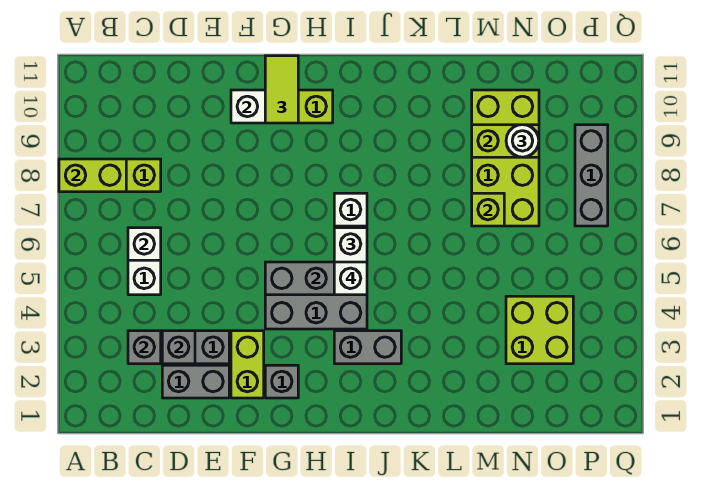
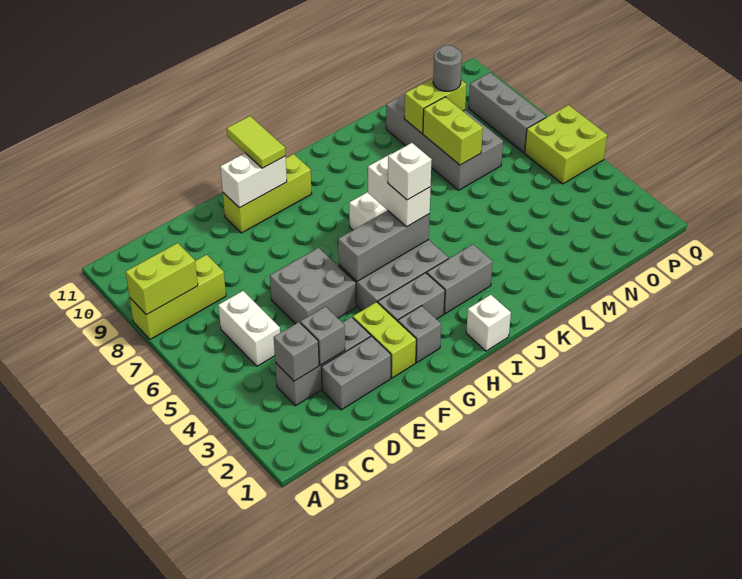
white 1x1 brick [128,228,161,260] -> white 1x1 brick moved to [466,295,511,351]
none -> grey 2x2 brick [270,248,356,324]
none -> grey 1x2 brick [378,273,445,321]
lime 2x4 brick [472,90,539,226] -> grey 2x4 brick [386,94,503,190]
lime 1x1 brick [472,193,504,226] -> lime 1x2 brick [423,97,483,165]
lime 2x2 brick [506,296,573,364] -> lime 2x2 brick moved to [525,105,607,184]
white 1x1 round brick [506,125,539,157] -> grey 1x1 round brick [433,45,462,91]

